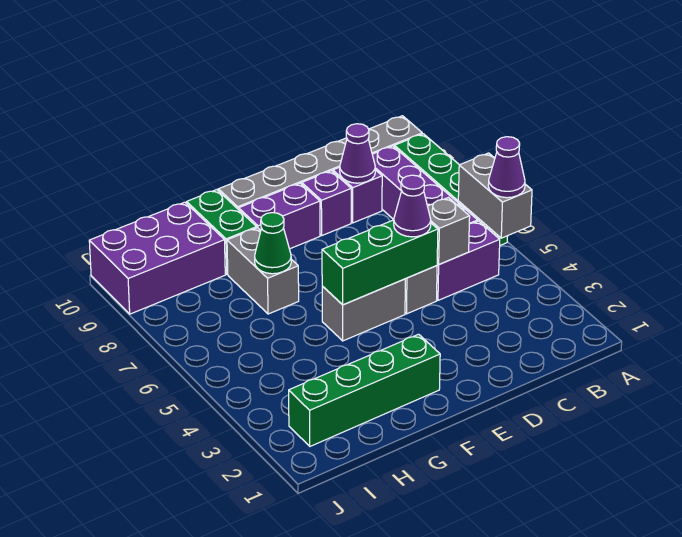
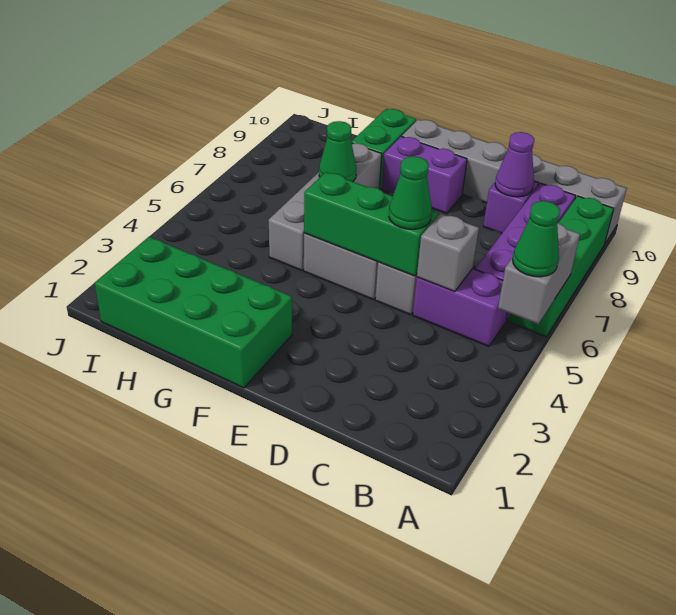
purple 1x1 cone [488,137,525,198] -> green 1x1 cone [513,201,560,277]
purple 1x1 cone [394,175,431,237] -> green 1x1 cone [389,156,432,229]
purple 1x1 brick [302,171,351,235] -> none
green 1x4 brick [289,334,440,446] -> green 2x4 brick [95,237,292,388]
grey 1x2 brick [227,228,299,314] -> grey 1x4 brick [269,143,382,271]
purple 2x3 brick [89,202,225,314] -> none

